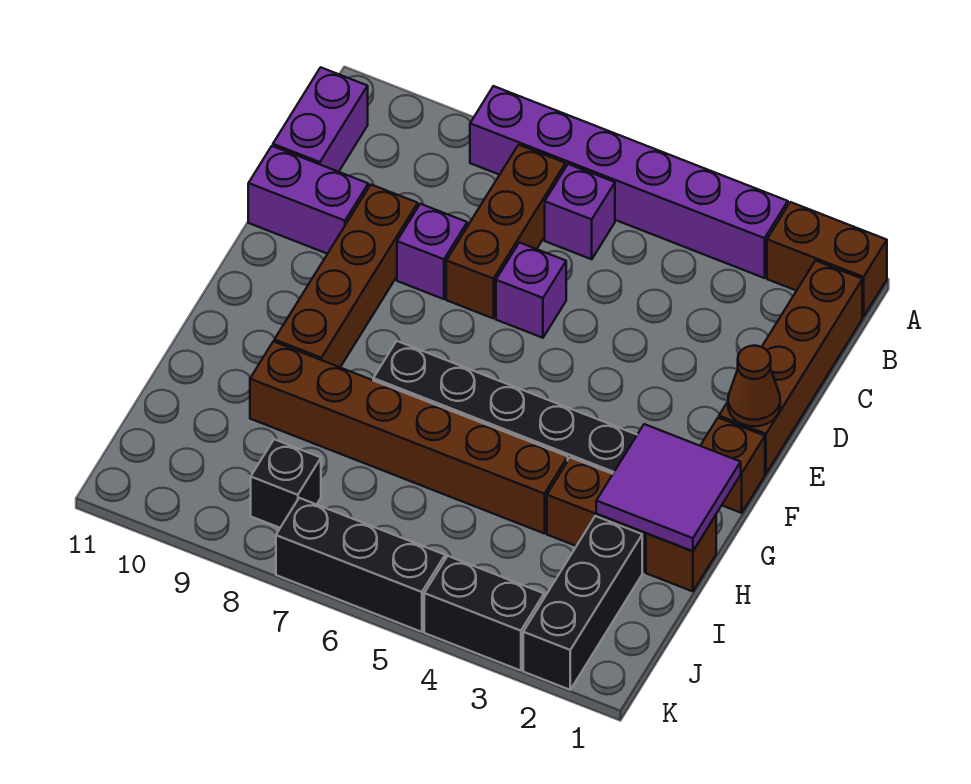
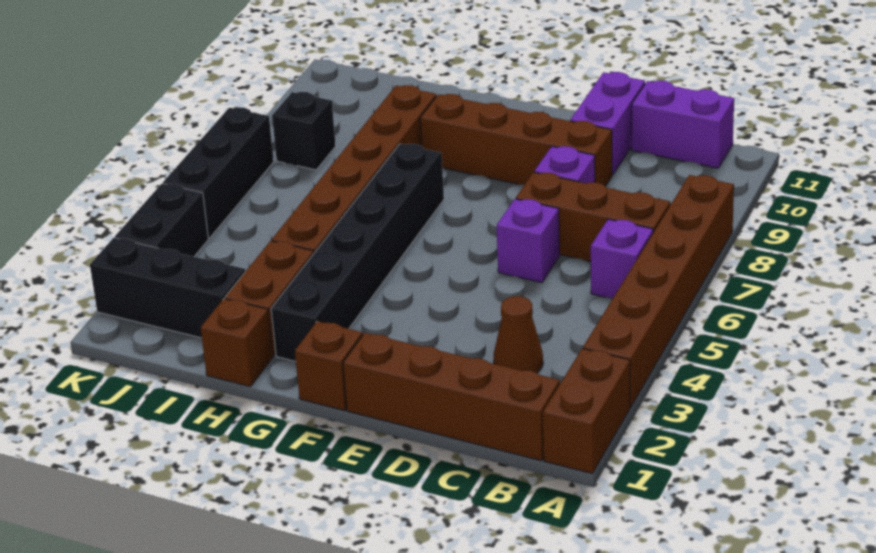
purple 1x6 brick [470,86,788,278] -> brown 1x6 brick [583,175,734,407]
brown 1x1 cone [728,346,780,426] -> brown 1x1 cone moved to [493,296,543,373]
purple 2x2 tile [596,424,741,551] -> none

